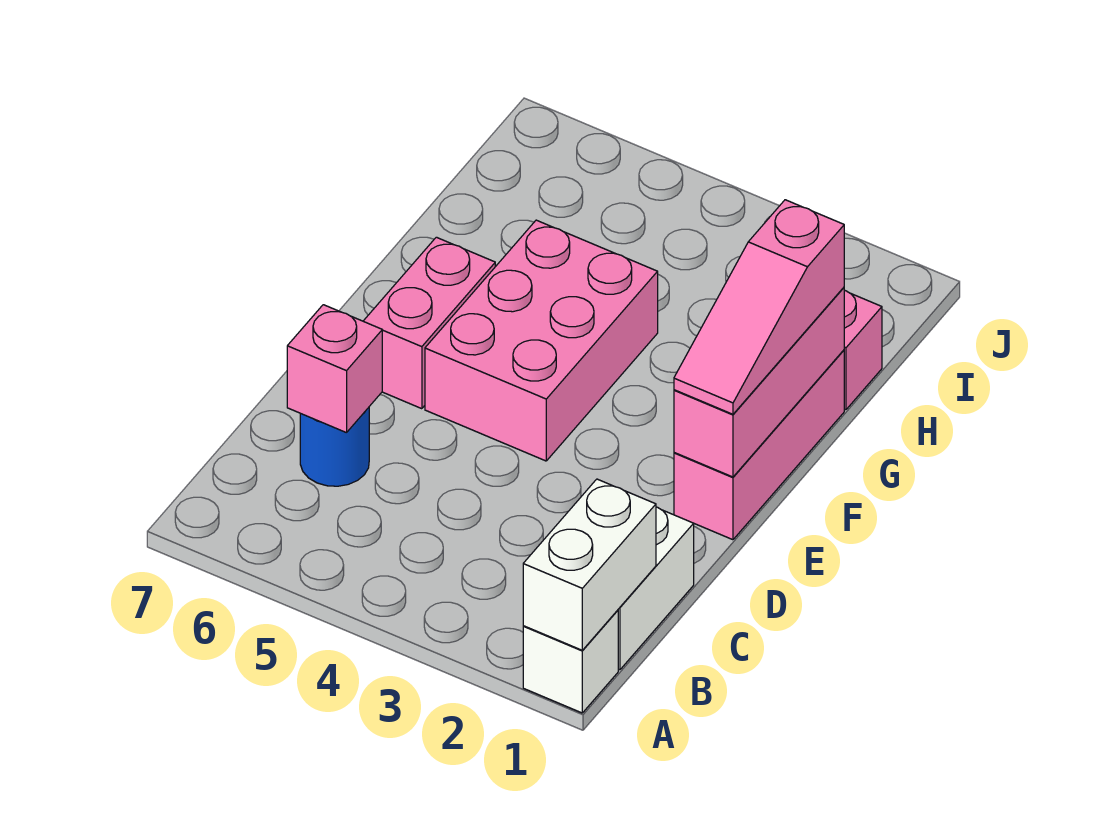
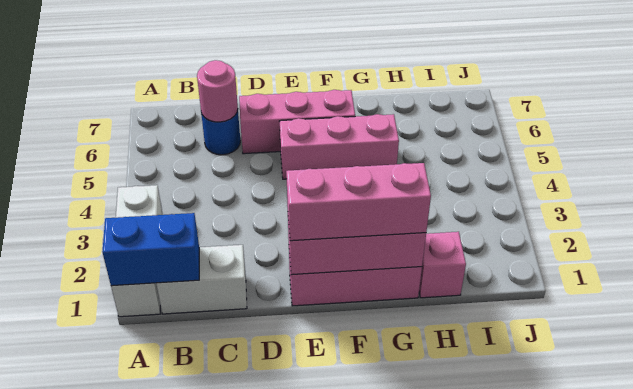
white 1x1 brick [523,610,618,713] -> white 1x3 brick [111,185,163,317]
white 1x2 brick [523,479,656,650] -> blue 1x2 brick [102,213,199,286]
pink 1x1 brick [287,305,382,433] -> pink 1x1 round brick [197,60,238,122]
pink 1x3 slope [674,200,844,414] -> pink 1x3 brick [286,163,431,241]
pink 2x3 brick [425,220,658,461] -> pink 1x3 brick [280,114,399,179]
pink 1x2 brick [363,237,495,409] -> pink 1x3 brick [239,90,355,154]

